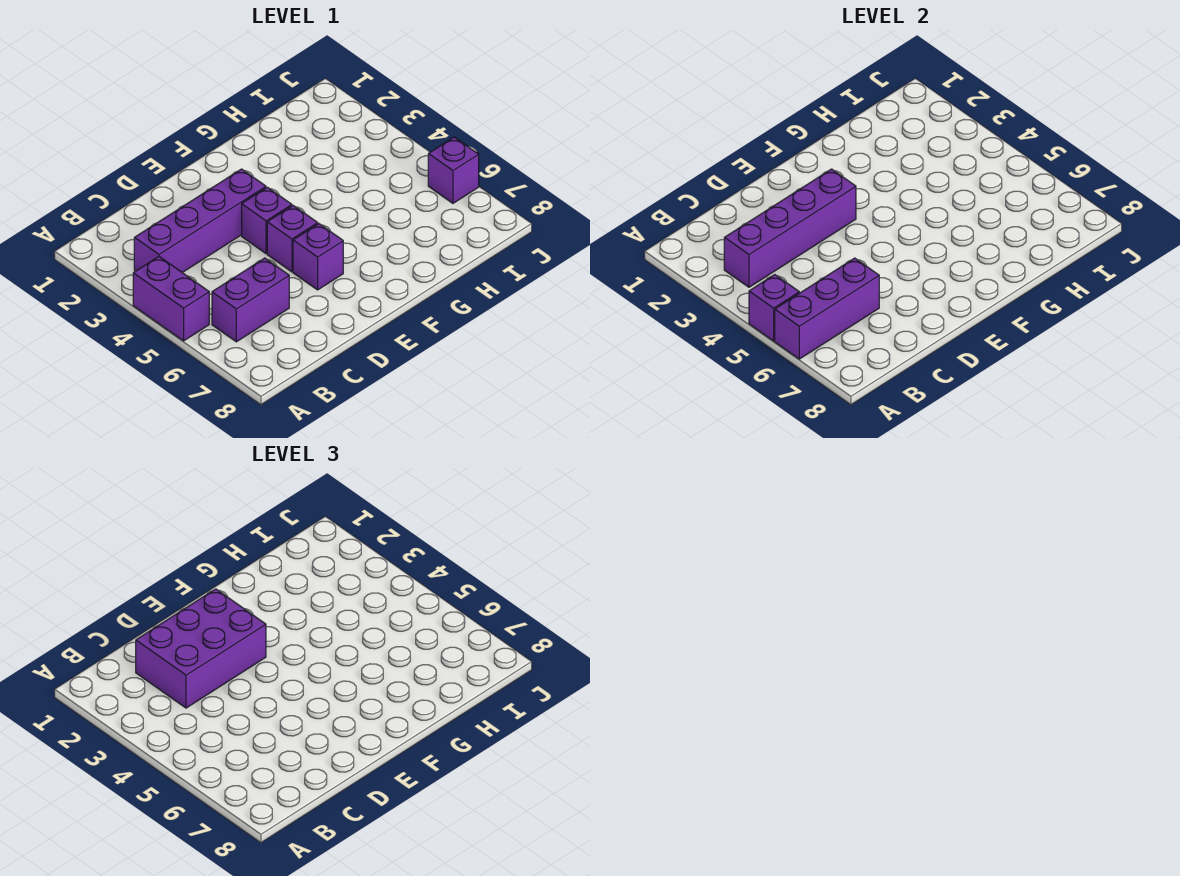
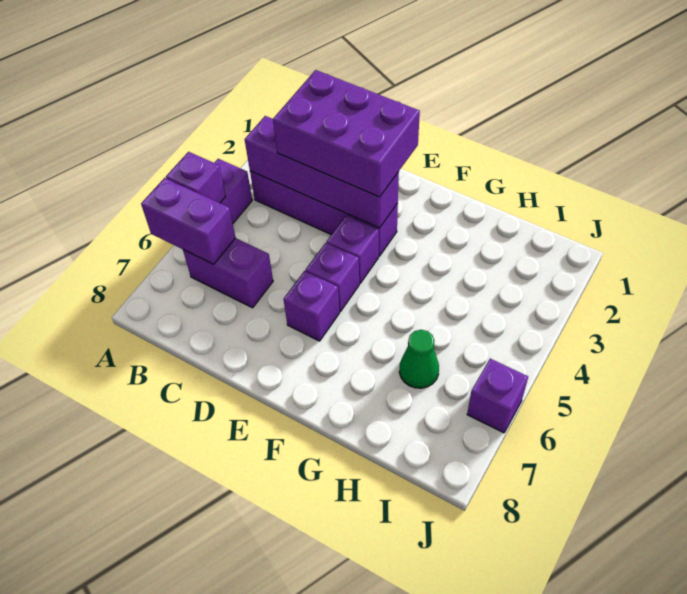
purple 1x3 brick [775,258,879,359] -> purple 1x2 brick [141,178,236,264]
none -> green 1x1 cone [399,330,439,388]

